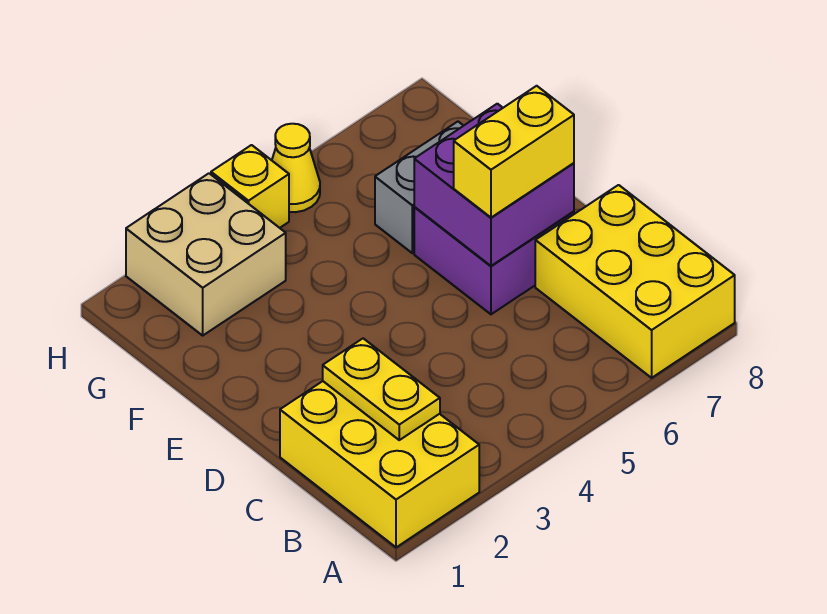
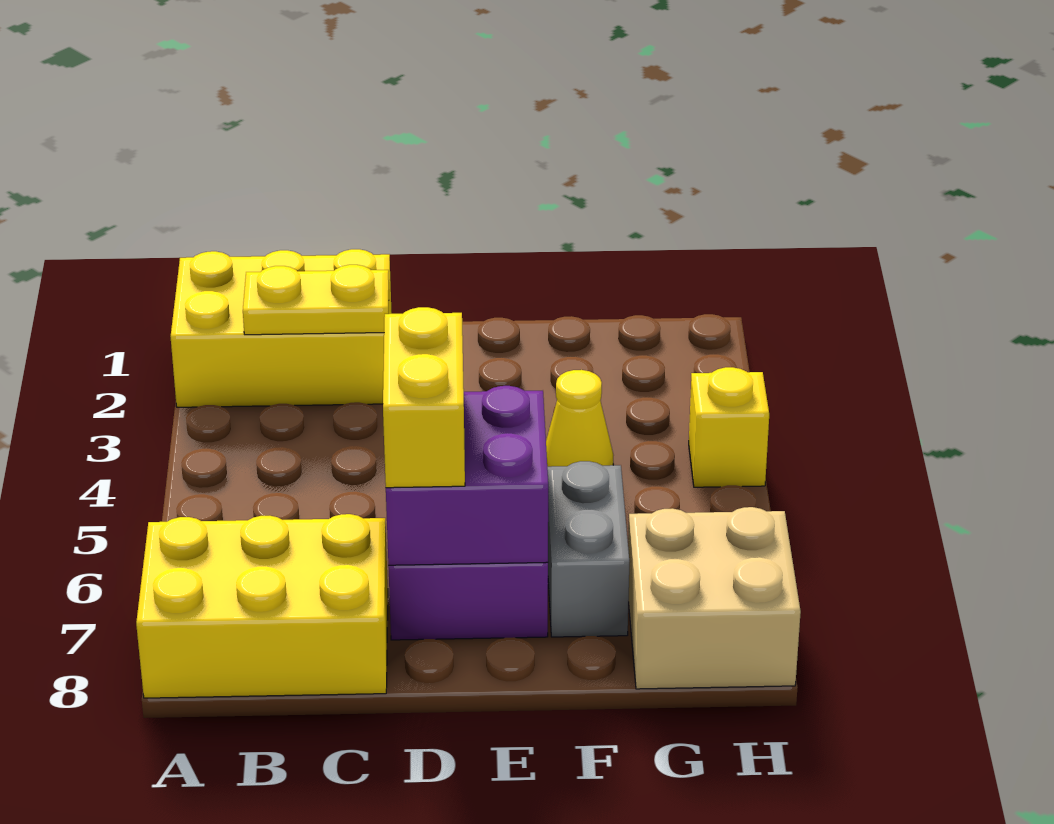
tan 2x2 brick [126,173,286,335] -> tan 2x2 brick moved to [628,507,801,689]
yellow 1x1 cone [272,124,320,212] -> yellow 1x1 cone moved to [546,370,613,467]

